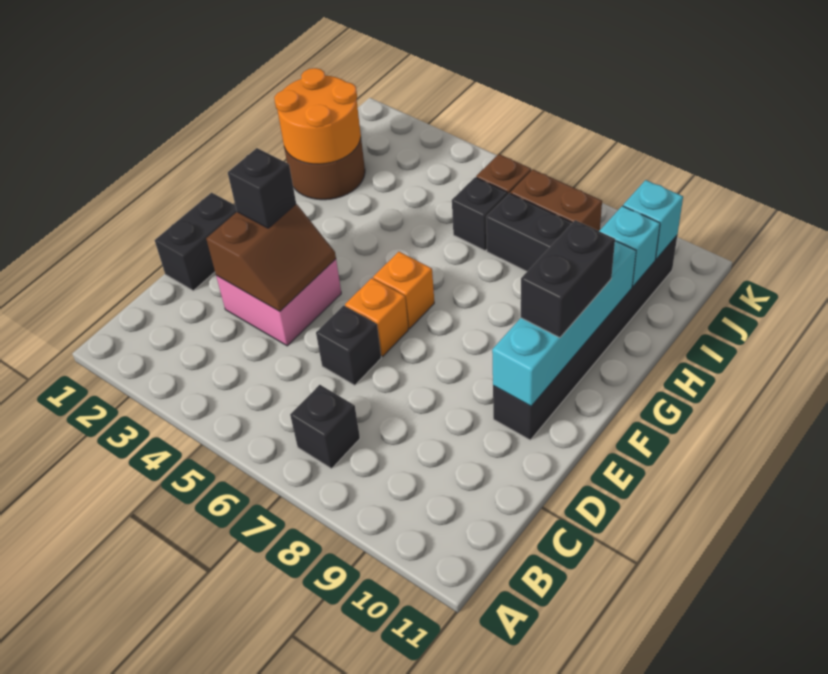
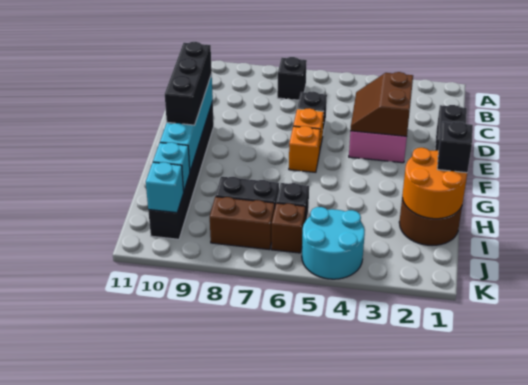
black 1x1 brick [228,148,296,228] -> black 1x1 brick moved to [437,121,473,173]
black 1x2 brick [521,220,615,338] -> black 1x3 brick [165,42,212,125]
none -> cyan 2x2 round brick [302,207,365,279]

